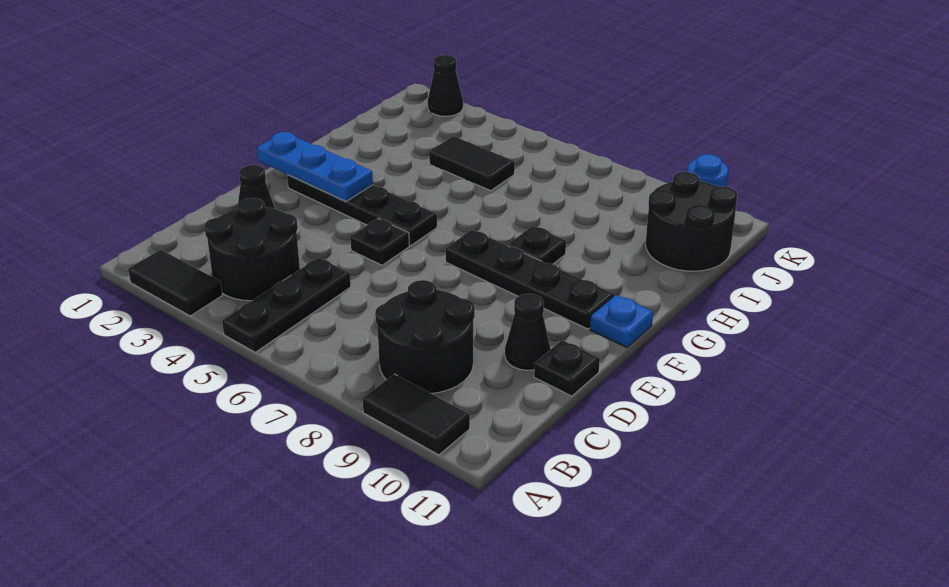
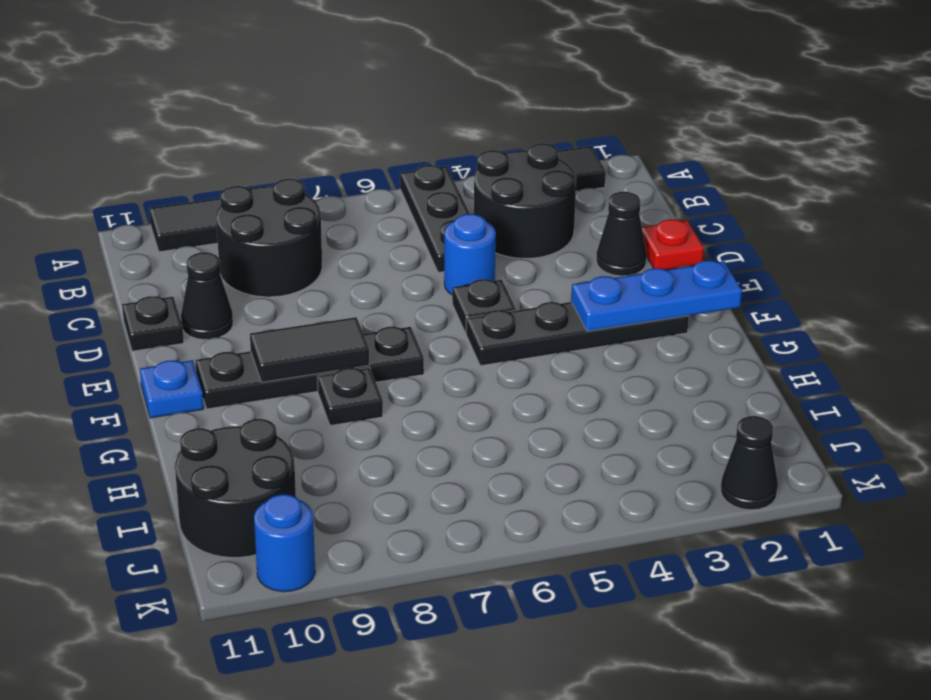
none -> red 1x1 plate [642,219,704,270]
none -> blue 1x1 round brick [444,214,496,295]
black 1x2 tile [429,136,515,191] -> black 1x2 tile moved to [250,317,369,382]

